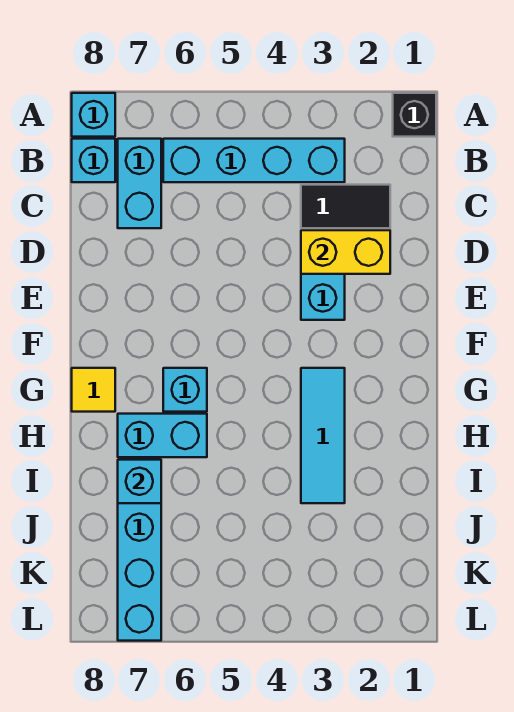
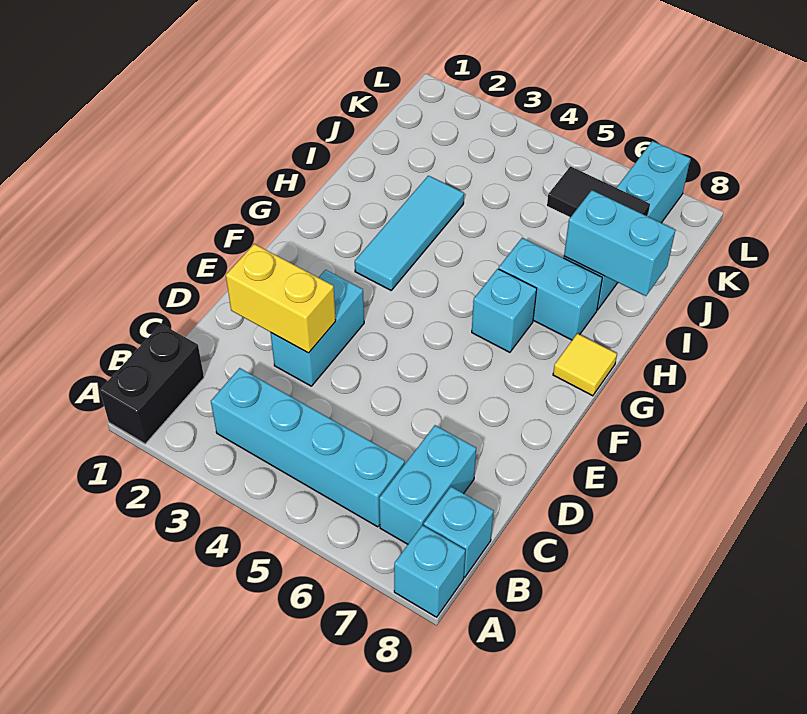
black 1x1 brick [393,93,436,137] -> black 1x2 brick [100,324,204,444]
black 1x2 tile [301,185,390,228] -> black 1x2 tile moved to [547,166,650,217]
cyan 1x1 brick [118,460,161,503] -> cyan 1x2 brick [564,190,675,296]

